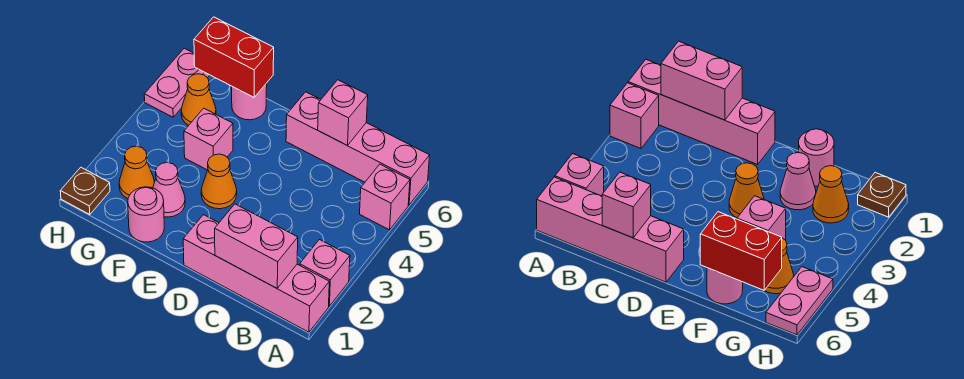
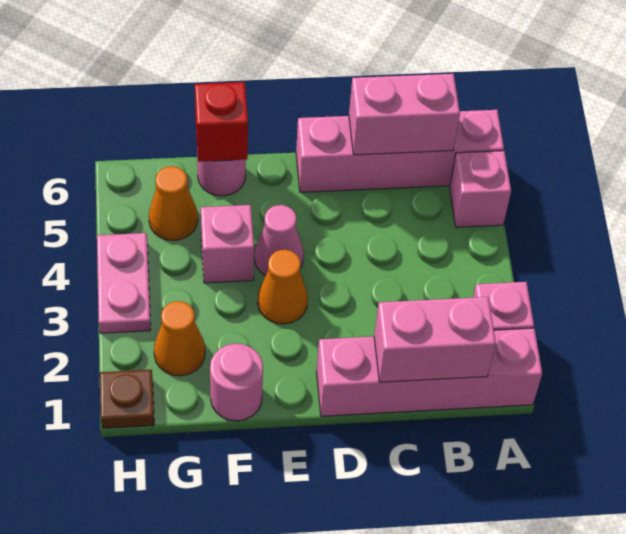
pink 1x1 brick [318,80,368,145] -> pink 1x2 brick [349,74,460,155]
pink 1x1 cone [153,163,185,217] -> pink 1x1 cone moved to [254,205,304,276]
red 1x2 brick [194,17,274,97] -> red 1x1 brick [195,82,248,162]
pink 1x2 plate [144,48,209,117] -> pink 1x2 plate moved to [97,233,151,333]

